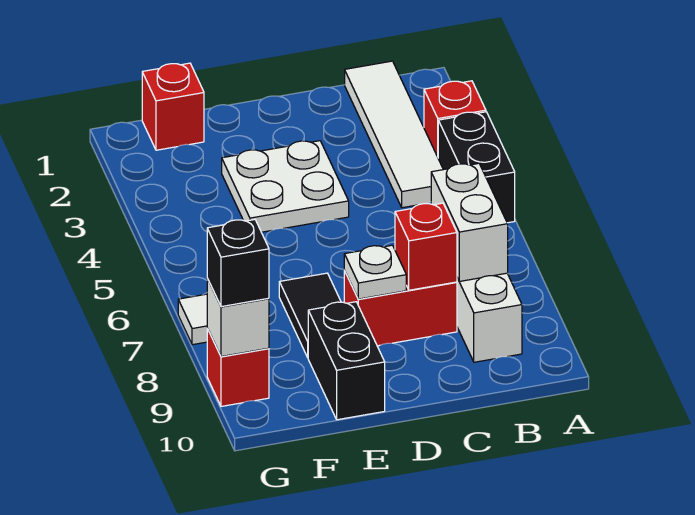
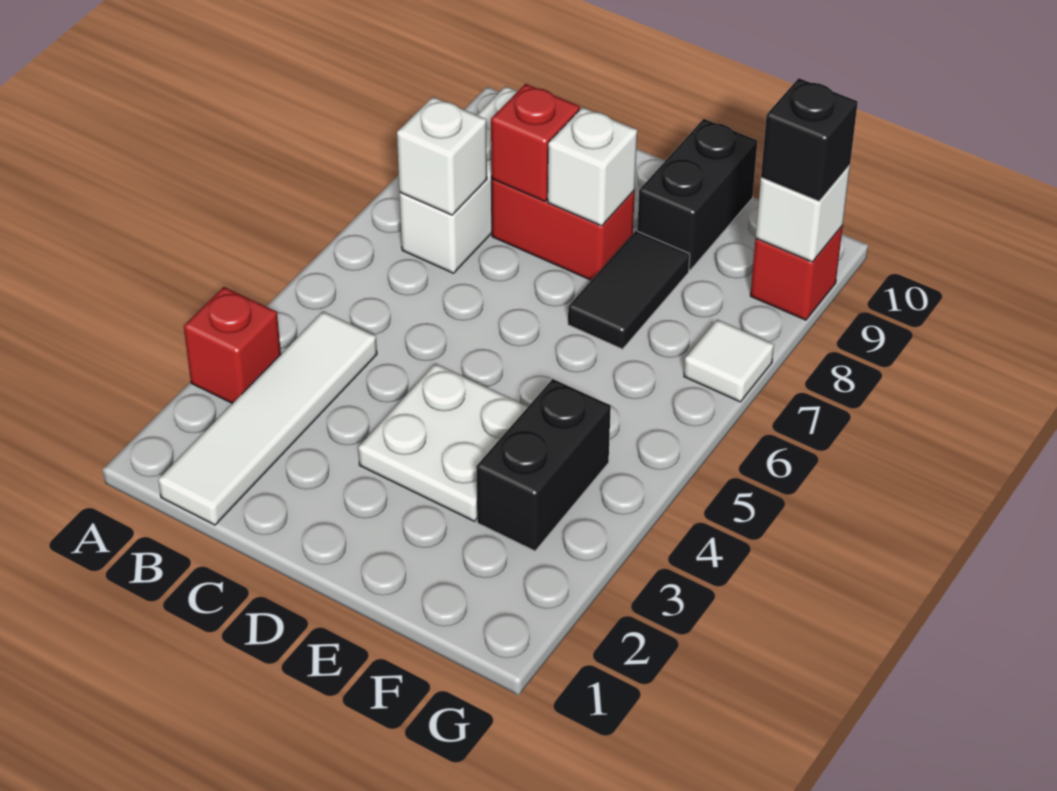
black 1x2 brick [438,112,515,223] -> black 1x2 brick moved to [476,379,611,551]
white 1x2 brick [431,163,508,281] -> white 1x1 brick [397,97,487,215]
white 1x1 plate [344,245,406,299] -> white 1x1 brick [548,107,637,226]
red 1x1 brick [142,63,204,150] -> none

